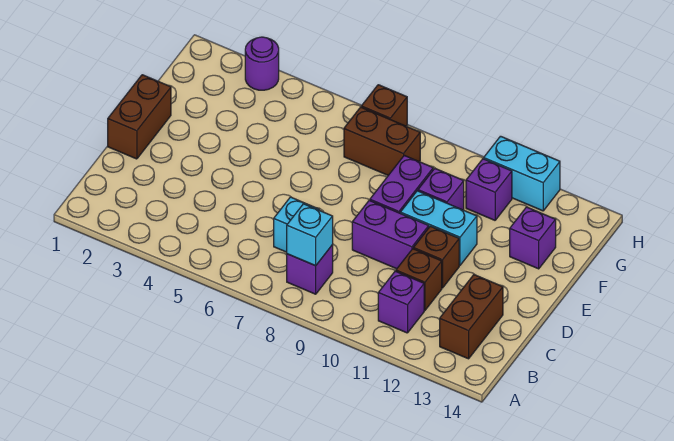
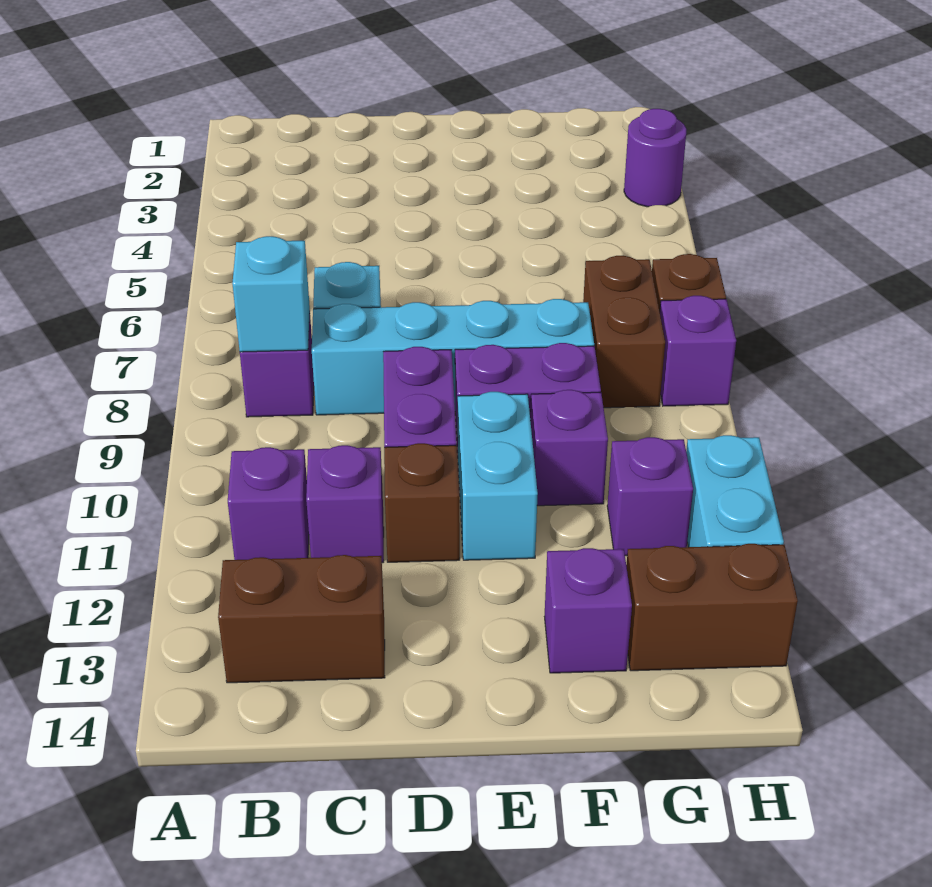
none -> cyan 1x4 brick [312,299,594,415]
brown 1x1 brick [396,249,442,310] -> purple 1x1 brick [306,445,384,563]
brown 1x2 brick [108,75,171,159] -> brown 1x2 brick moved to [626,544,798,671]
none -> purple 1x1 brick [660,296,736,406]

